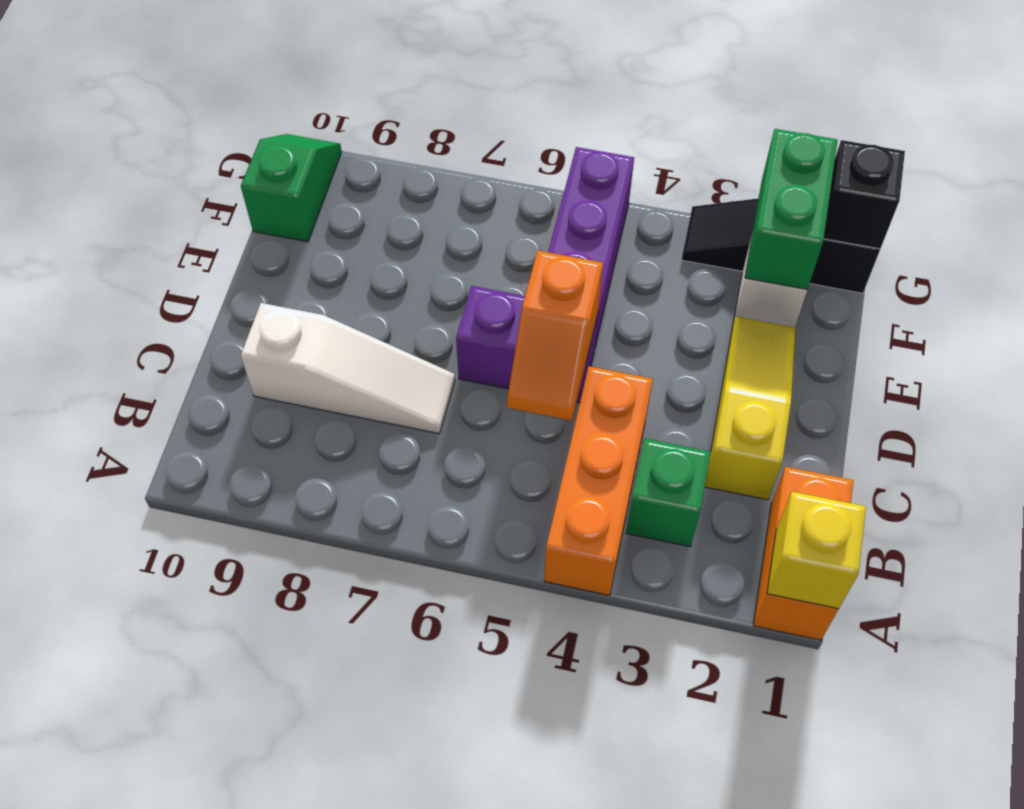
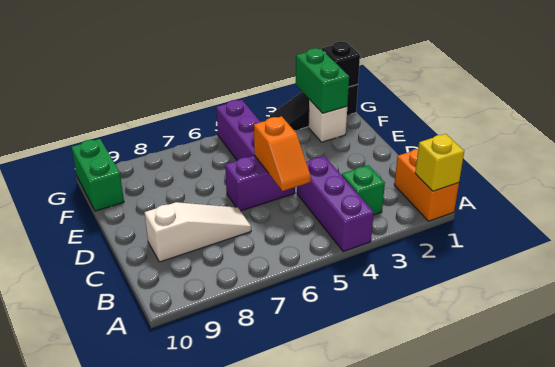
orange 1x3 brick [544,366,653,595] -> purple 1x3 brick [297,156,374,252]
yellow 1x3 slope [705,317,795,500] -> none
green 1x2 slope [241,134,342,242] -> green 1x2 brick [72,139,124,211]

